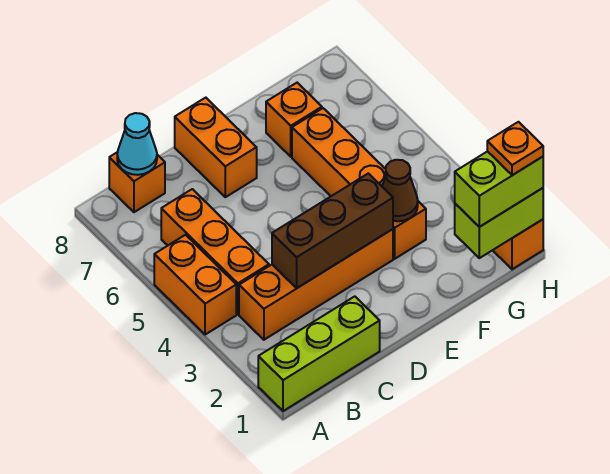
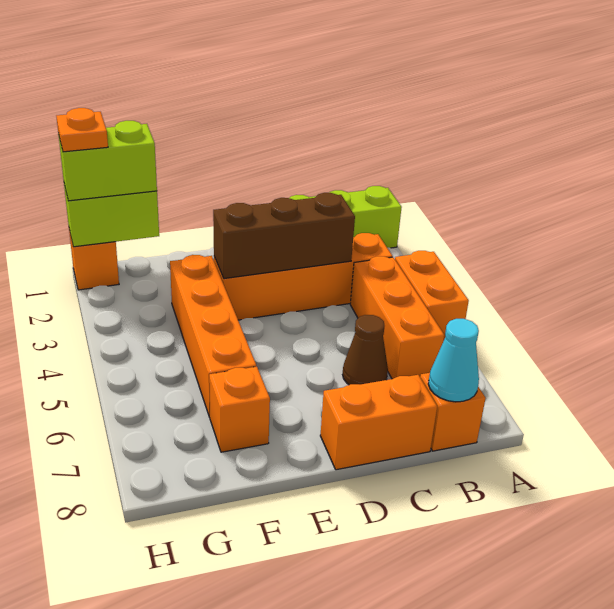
orange 1x2 brick [175,98,257,197] -> orange 1x2 brick turned to [320,375,437,470]
brown 1x1 cone [382,160,418,221] -> brown 1x1 cone moved to [343,315,388,385]

